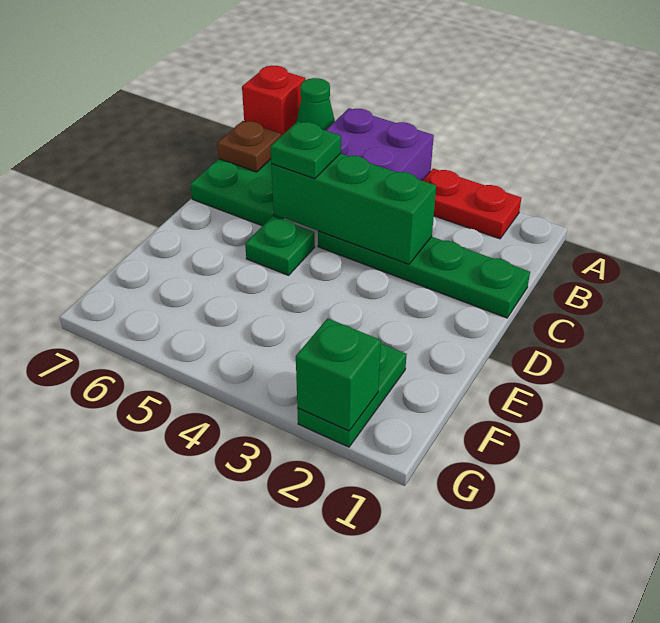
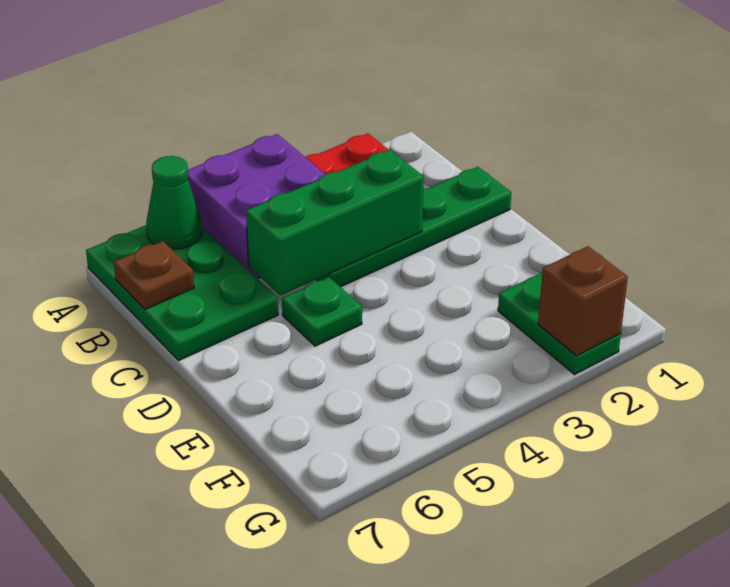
red 1x1 brick [242,66,305,136] -> none
green 1x1 plate [270,121,341,179] -> none
green 1x1 brick [296,318,381,431] -> brown 1x1 brick [538,246,628,356]

